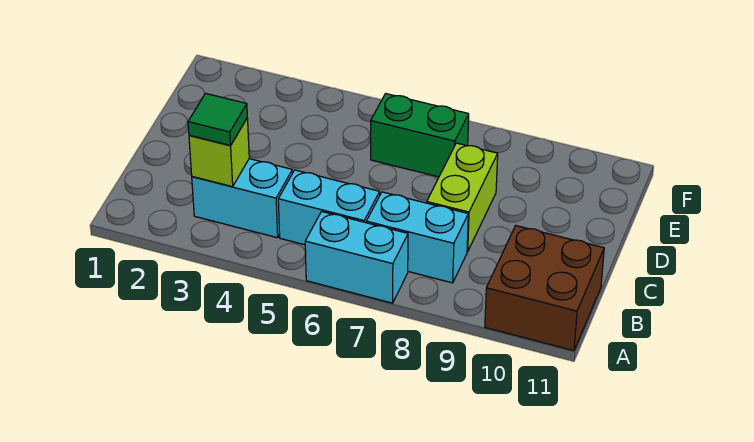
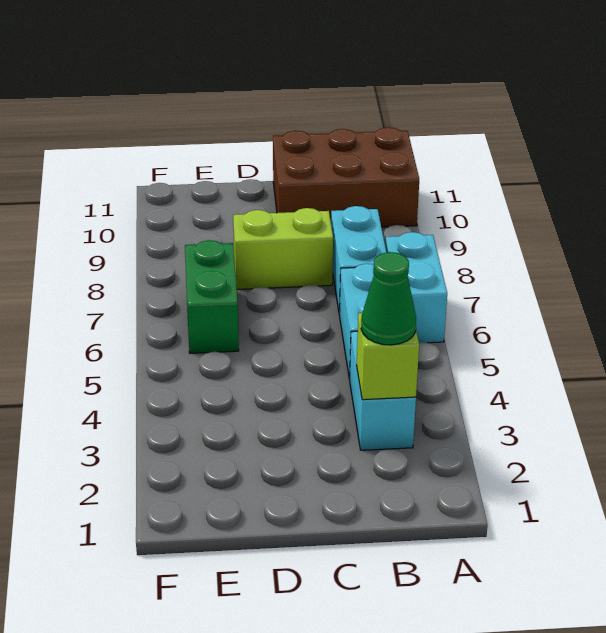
brown 2x2 brick [485,226,604,351] -> brown 2x3 brick [273,127,419,227]
green 1x1 tile [188,93,247,145] -> green 1x1 cone [361,252,416,345]

